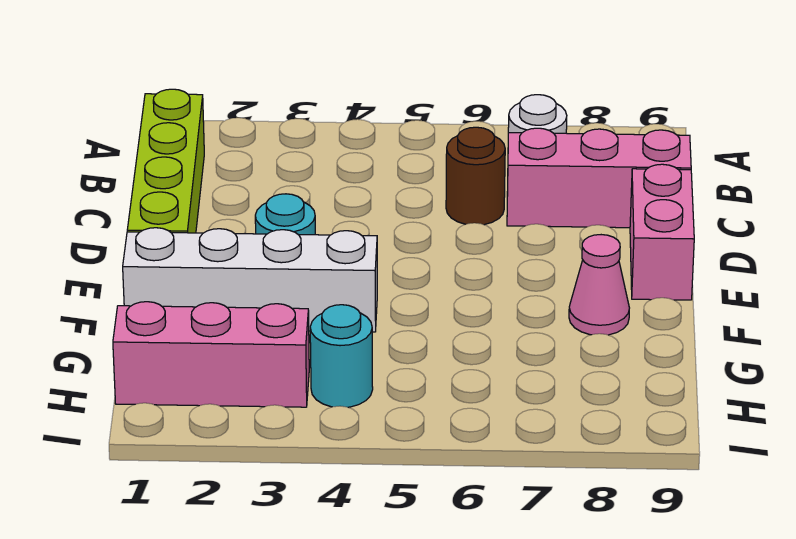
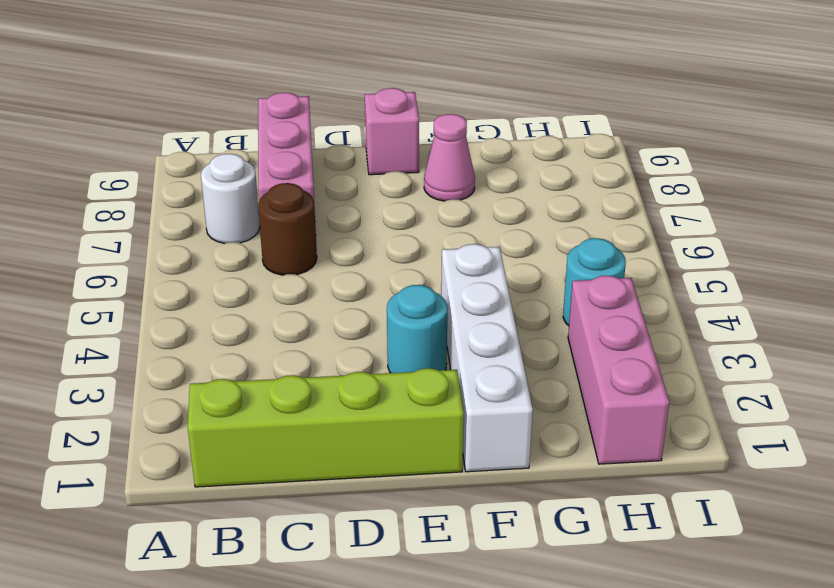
pink 1x2 brick [630,164,694,300] -> pink 1x1 brick [365,88,419,175]

